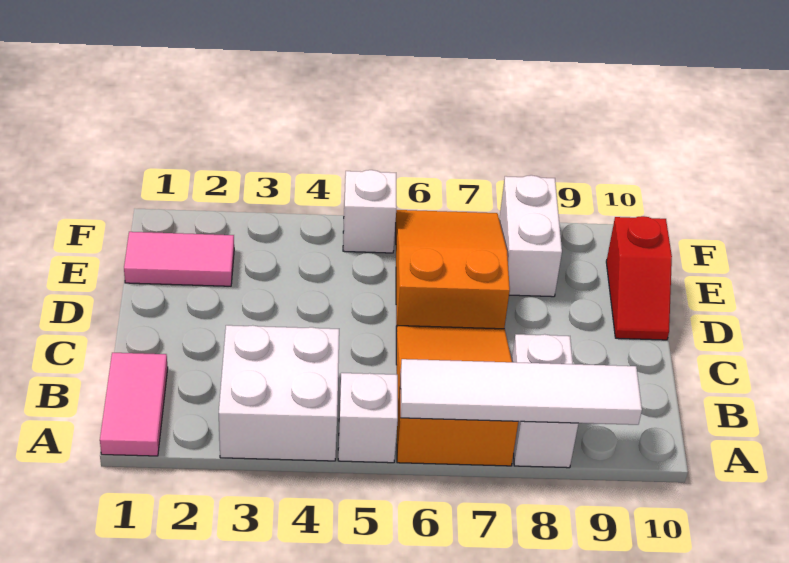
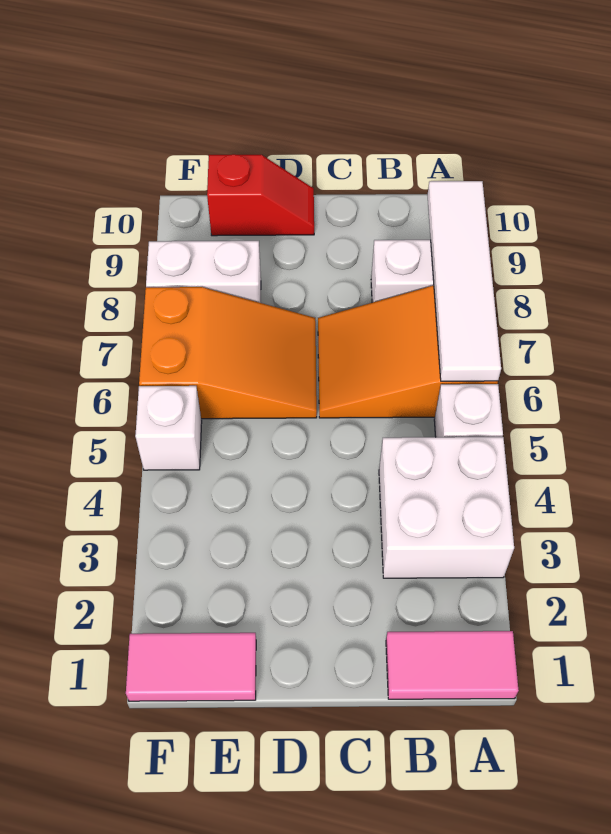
orange 2x3 slope [396,210,510,331] -> orange 2x3 slope turned to [139,287,317,419]
pink 1x2 tile [124,232,234,286] -> pink 1x2 tile turned to [126,633,256,701]

